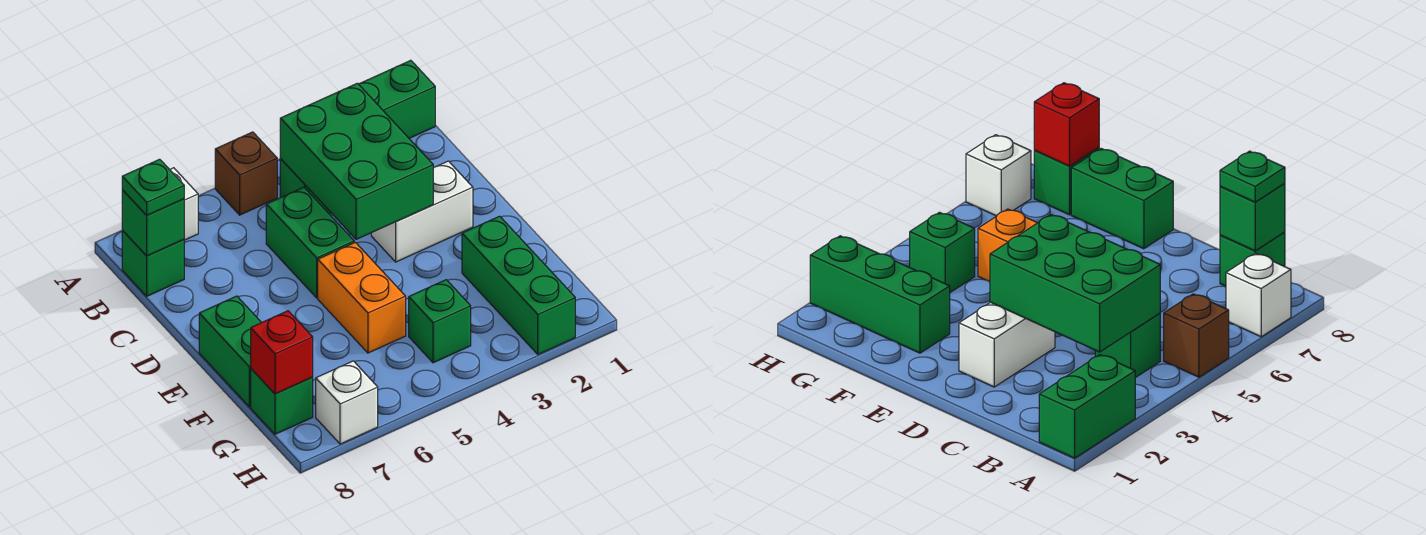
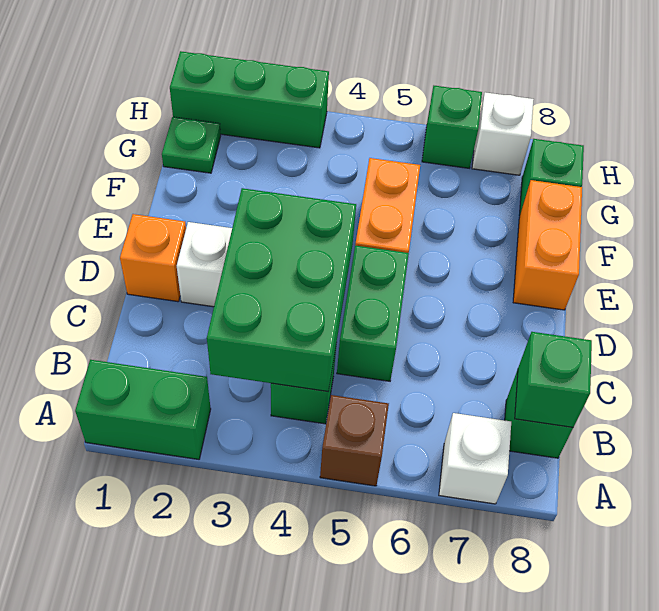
green 1x1 plate [122,159,184,215] -> green 1x1 plate moved to [162,117,221,173]
none -> orange 1x1 brick [120,214,186,302]
green 1x2 brick [199,296,262,407] -> orange 1x2 brick [513,180,582,310]
green 1x3 brick [462,216,575,354] -> green 1x3 brick turned to [170,51,329,148]
green 1x1 brick [409,280,471,363] -> green 1x1 brick moved to [422,86,482,168]
red 1x1 brick [251,311,313,394] -> none

